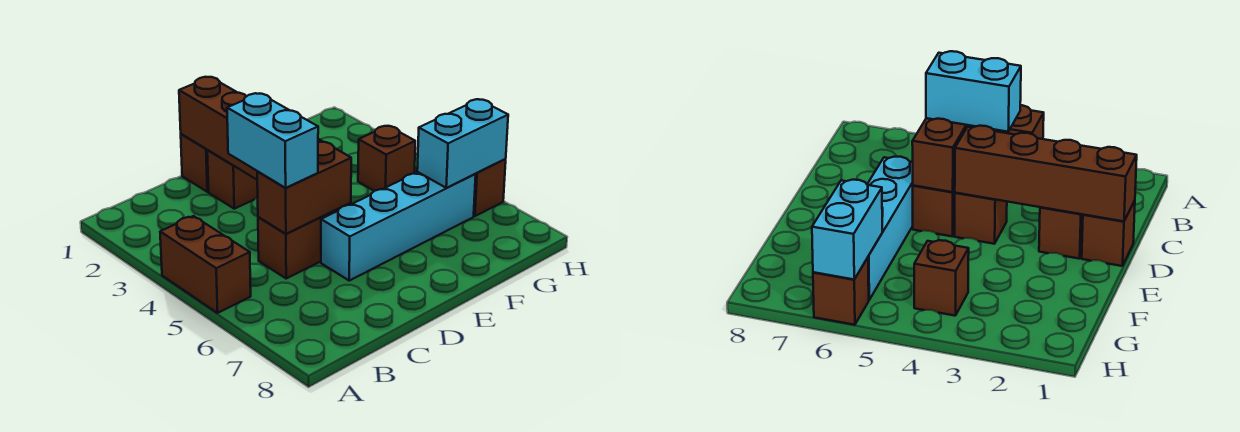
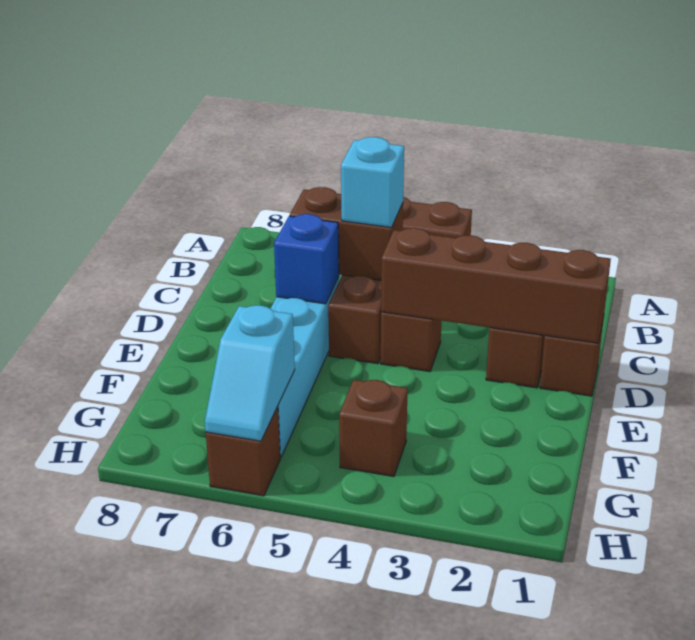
cyan 1x2 brick [227,93,318,188] -> cyan 1x1 brick [341,137,404,227]
brown 1x2 brick [257,142,351,234] -> brown 1x2 brick turned to [290,187,403,280]
none -> blue 1x1 brick [274,214,339,304]
cyan 1x2 brick [417,99,508,188] -> cyan 1x2 slope [205,305,295,441]

